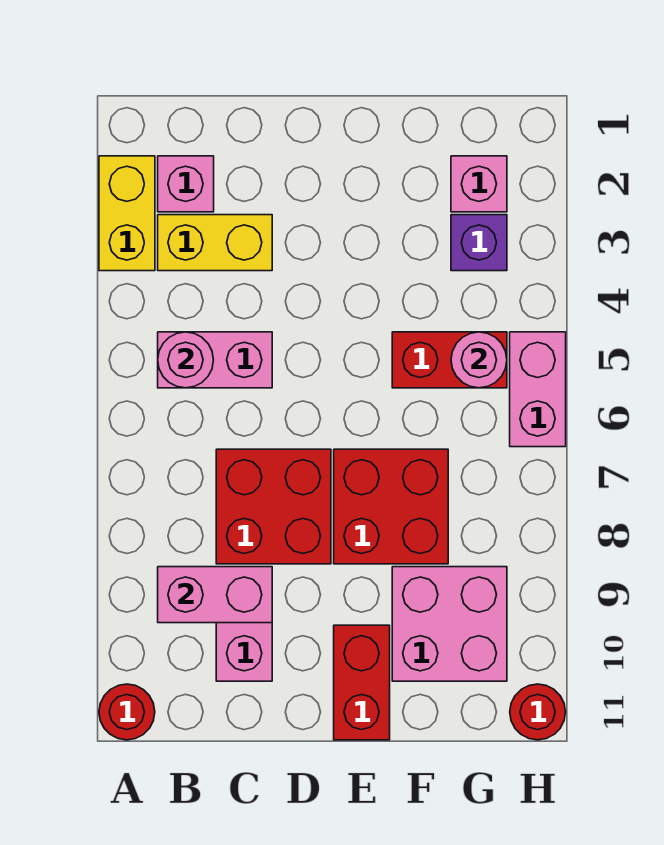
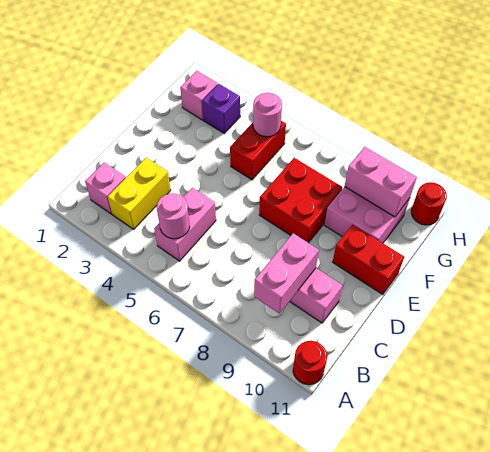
yellow 1x2 brick [99,156,155,271] -> none
red 2x2 brick [216,449,331,564] -> none
pink 1x2 brick [510,332,566,447] -> pink 1x2 brick moved to [345,147,417,217]

